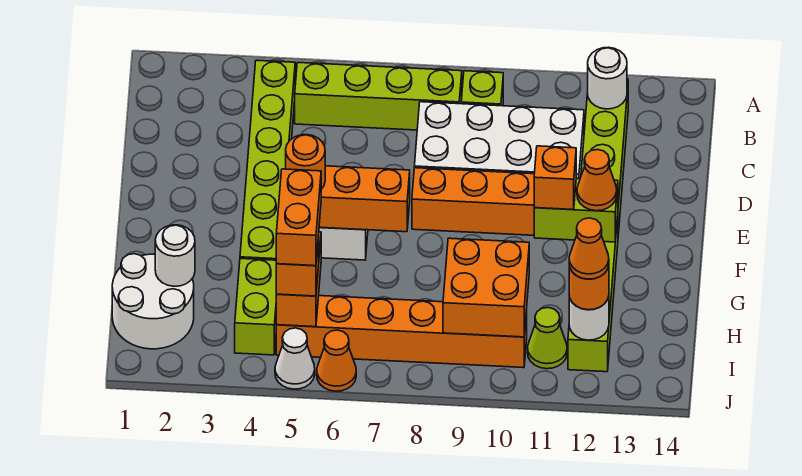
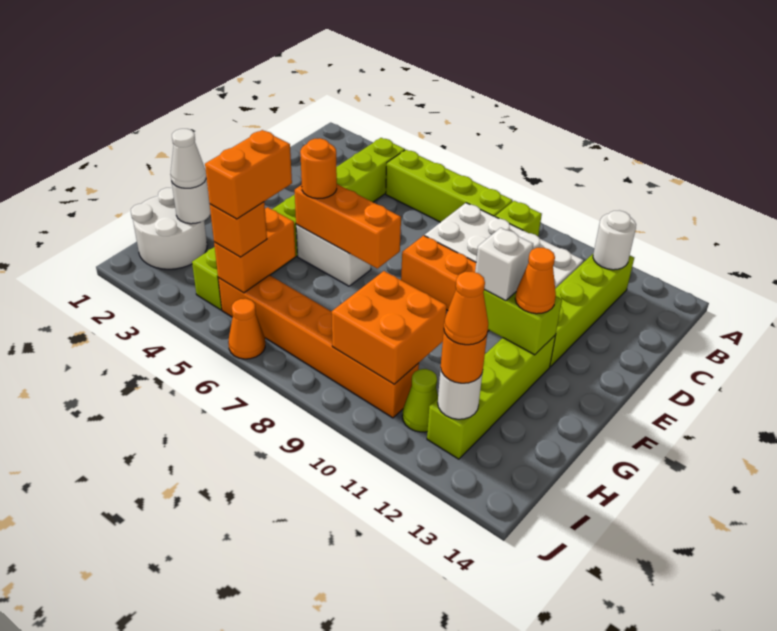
orange 1x1 brick [534,146,576,210] -> white 1x1 brick [475,228,533,301]
white 1x1 cone [275,328,315,389] -> white 1x1 cone moved to [170,129,206,188]

